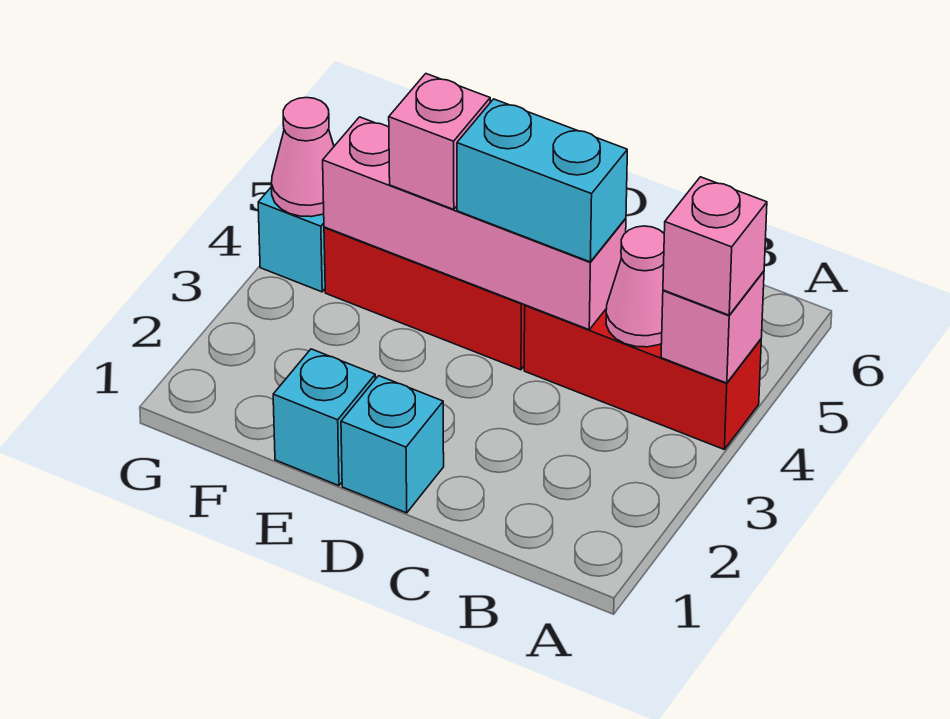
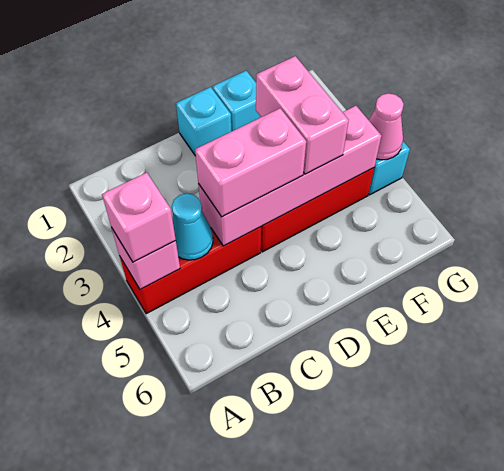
pink 1x1 cone [606,226,664,347] -> cyan 1x1 cone [172,193,213,260]
cyan 1x2 brick [457,99,627,262] -> pink 1x2 brick [195,108,306,217]
pink 1x1 brick [389,74,490,210] -> pink 1x2 brick [256,56,349,174]

